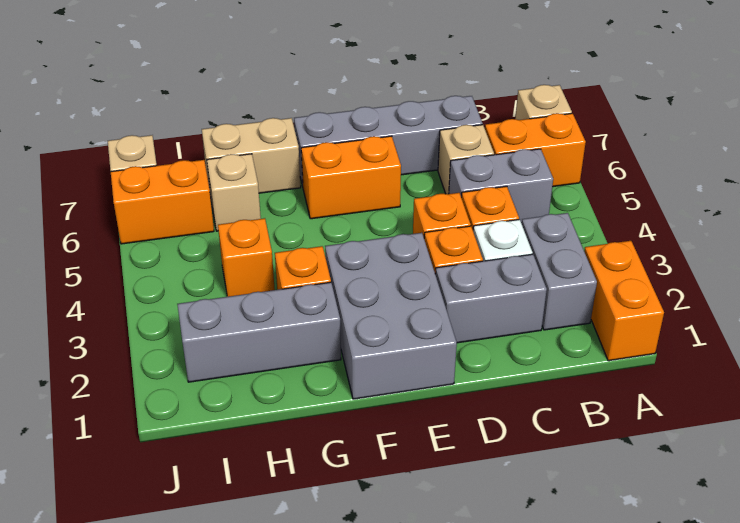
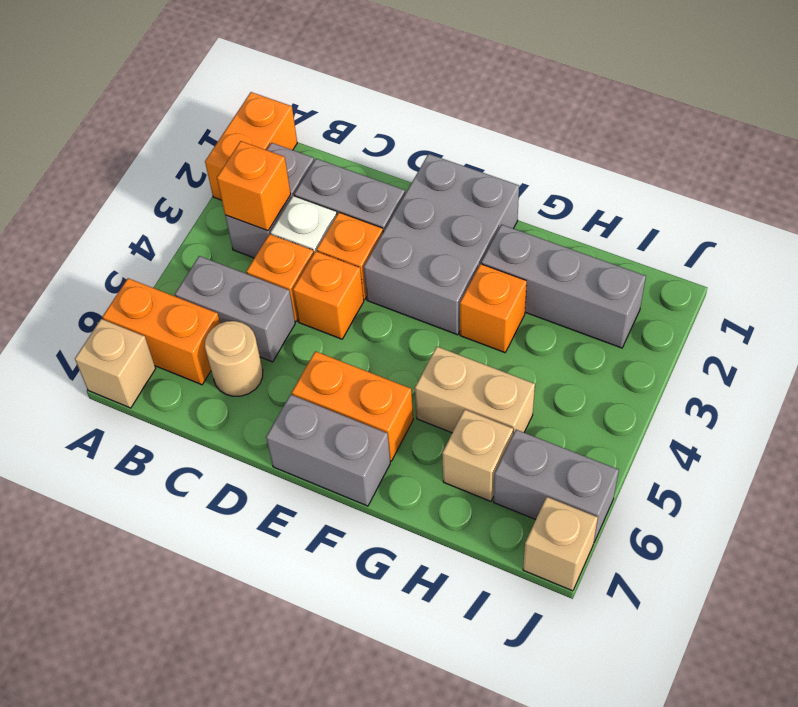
tan 1x1 brick [438,125,494,194] -> tan 1x1 round brick [205,321,263,396]
grey 1x4 brick [294,96,483,186] -> grey 1x2 brick [266,395,390,506]
tan 1x2 brick [202,118,301,196] -> tan 1x2 brick moved to [415,347,535,434]
orange 1x1 brick [218,218,275,297] -> orange 1x1 brick moved to [217,141,291,231]
orange 1x2 brick [111,160,214,244] -> grey 1x2 brick [494,430,619,542]

